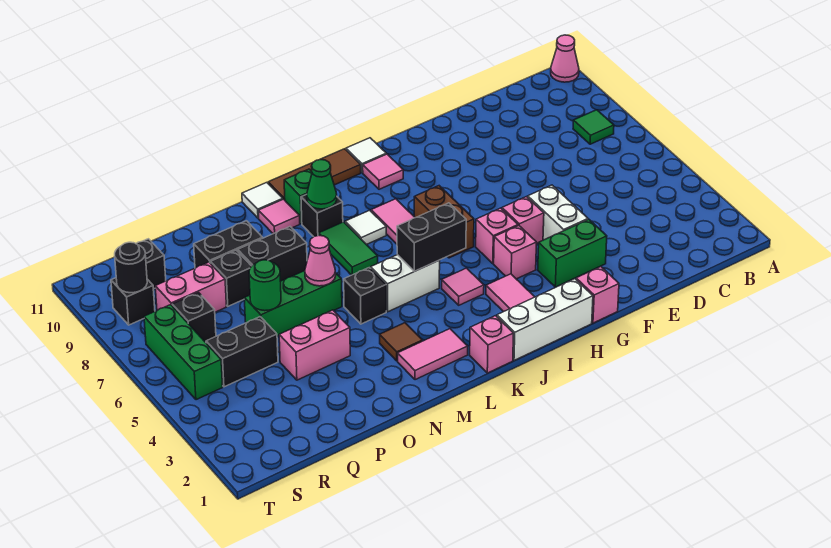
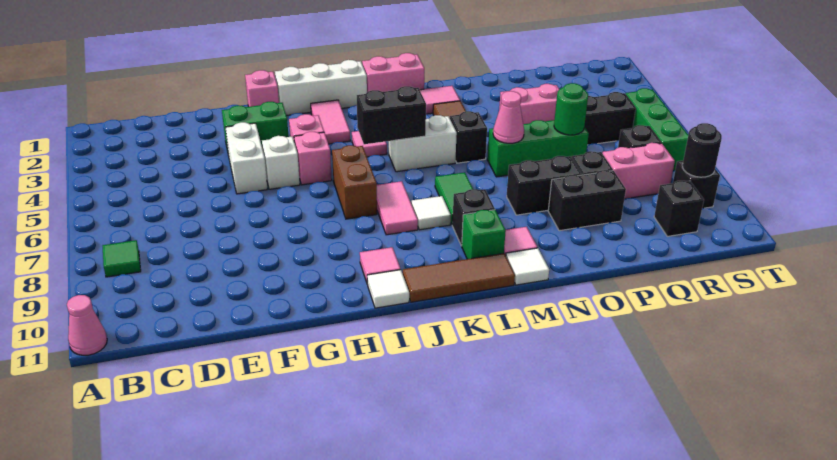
pink 1x1 brick [502,197,544,243] -> white 1x1 brick [262,136,300,189]
pink 1x1 brick [470,316,514,373] -> pink 1x2 brick [362,53,424,92]
green 1x1 cone [307,160,337,209] -> none

